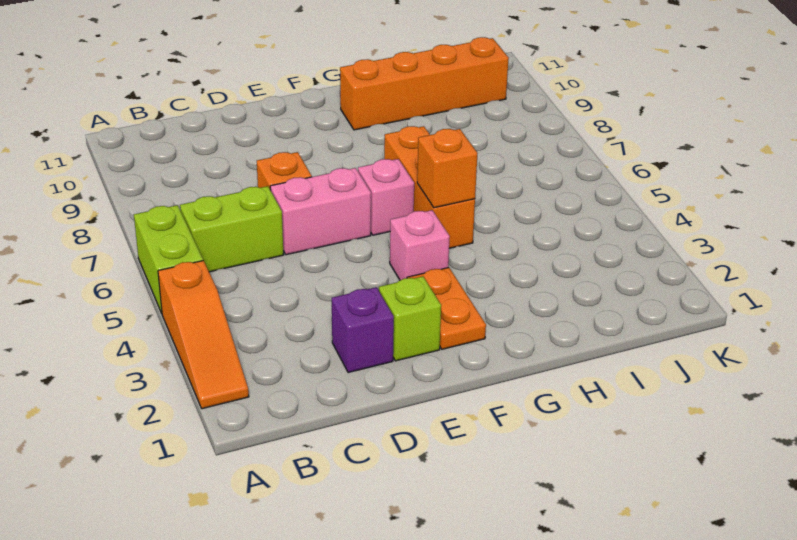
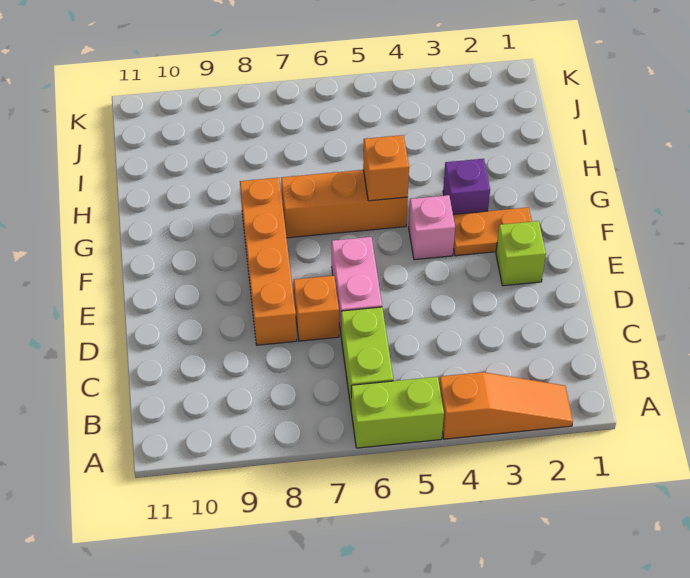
purple 1x1 brick [332,287,394,373] -> purple 1x1 brick moved to [443,159,490,214]
pink 1x1 brick [358,159,414,235] -> none
orange 1x4 brick [340,37,509,130] -> orange 1x4 brick moved to [240,178,297,345]

